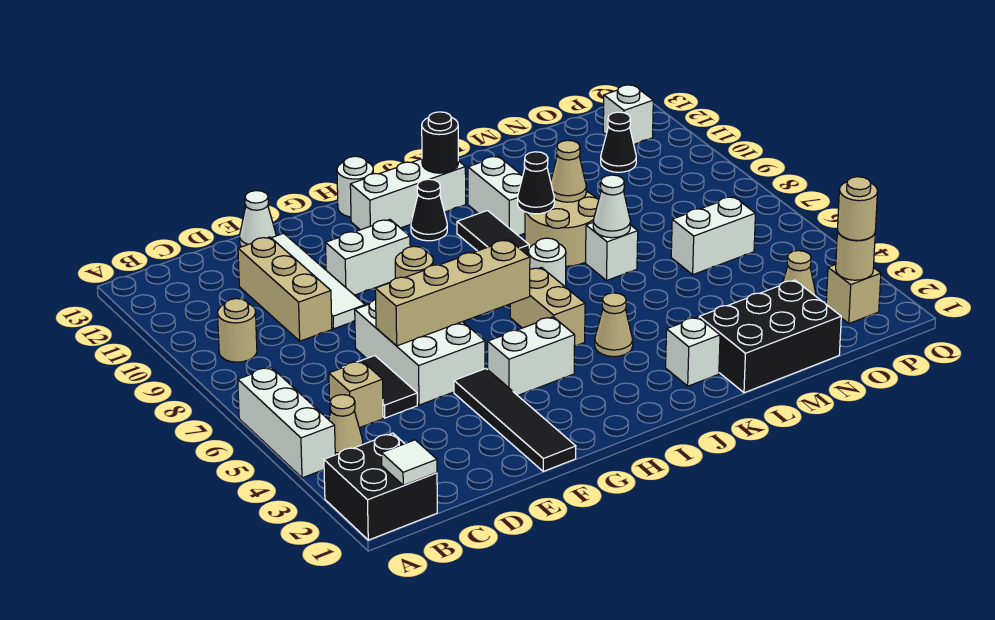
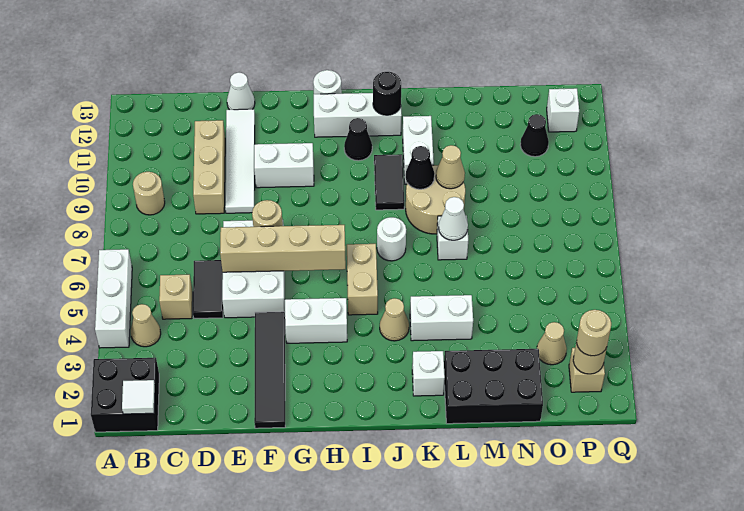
white 1x2 brick [671,197,755,275] -> white 1x2 brick moved to [410,295,473,341]

